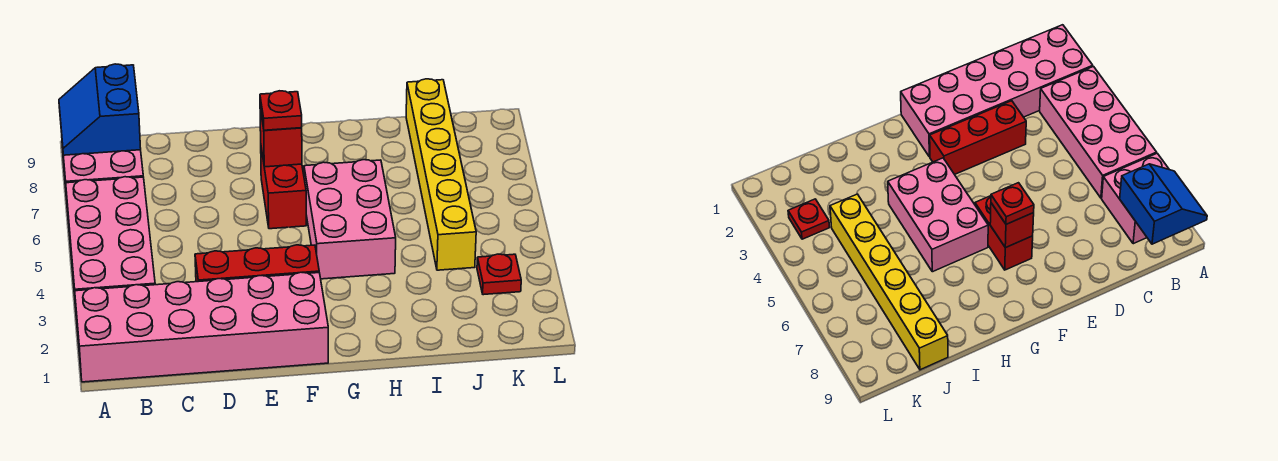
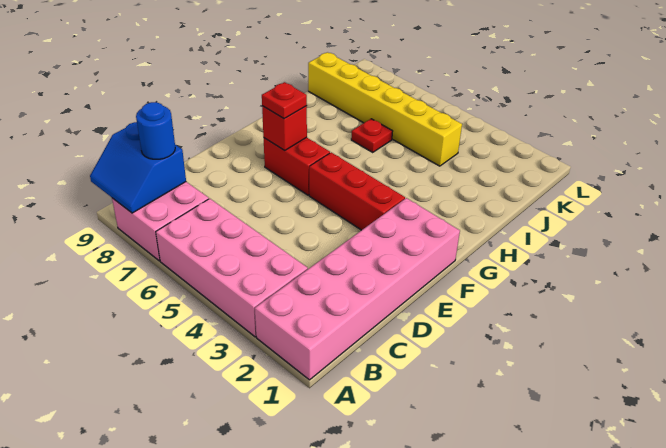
none -> blue 1x1 round brick [136,102,175,159]
red 1x3 brick [195,245,319,282] -> red 1x3 brick turned to [309,152,405,230]
pink 2x3 brick [304,160,396,279] -> none
red 1x1 plate [477,254,521,295] -> red 1x1 plate moved to [351,119,393,152]

